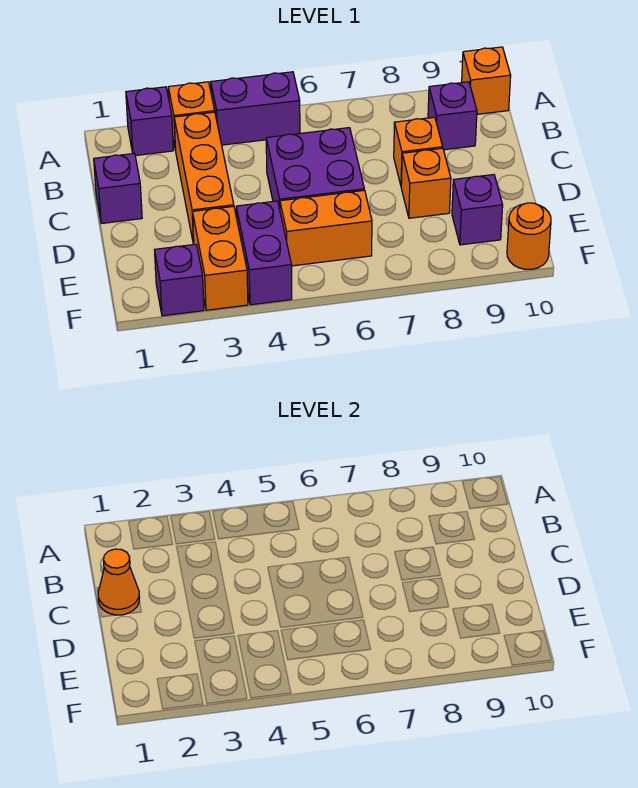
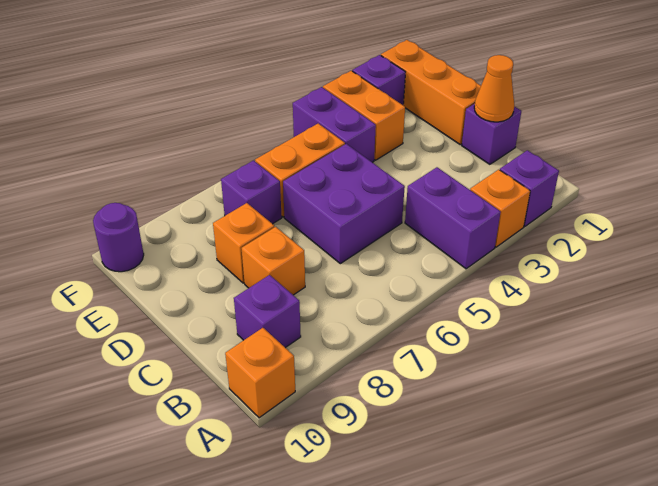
purple 1x2 brick [211,72,300,145] -> purple 1x2 brick turned to [405,167,501,269]
orange 1x3 brick [174,112,234,244] -> orange 1x3 brick moved to [381,40,481,145]
purple 1x1 brick [452,175,503,245] -> purple 1x1 brick moved to [221,161,282,224]
orange 1x1 round brick [507,203,551,269] -> purple 1x1 round brick [93,203,144,272]

